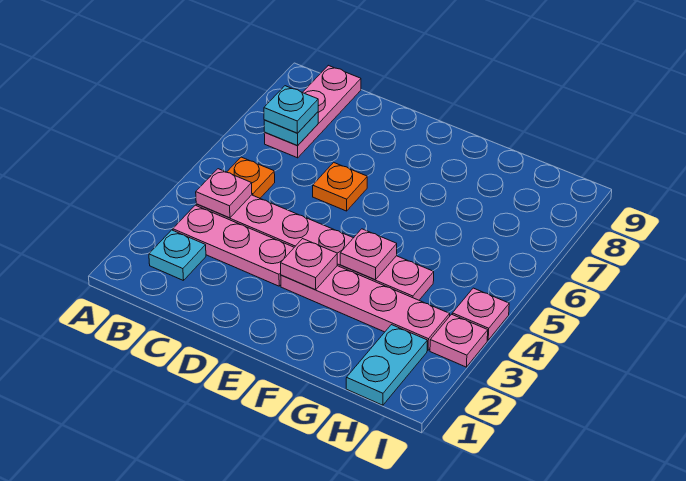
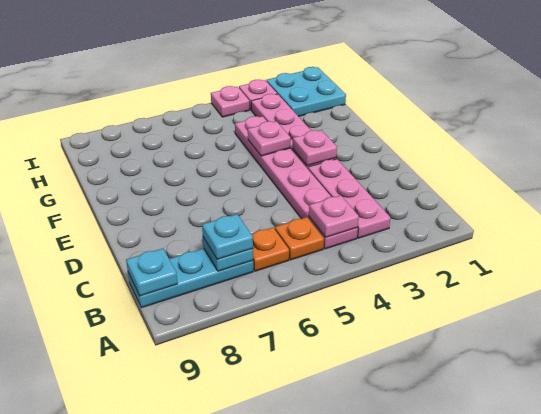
cyan 1x1 plate [149,230,206,281] -> cyan 1x1 plate moved to [126,249,178,296]
pink 1x3 plate [264,65,361,158] -> cyan 1x3 plate [128,248,253,308]
orange 1x1 plate [313,162,367,211] -> orange 1x1 plate moved to [251,228,289,271]
cyan 1x2 plate [346,325,427,405] -> cyan 2x2 plate [266,67,346,117]

